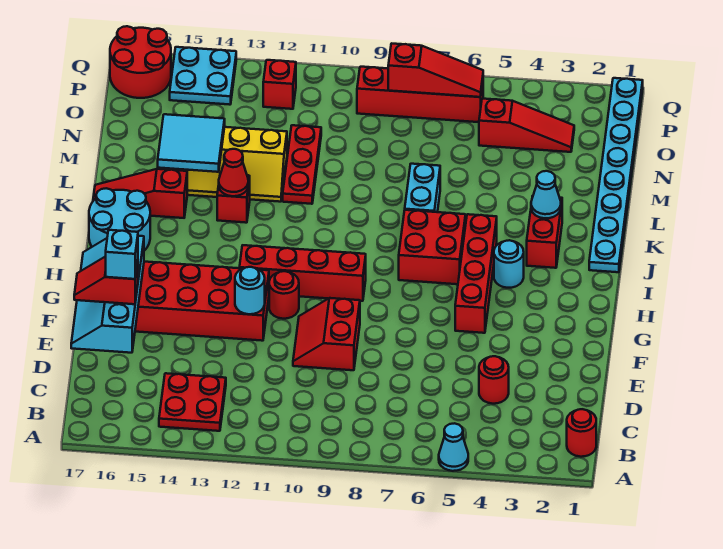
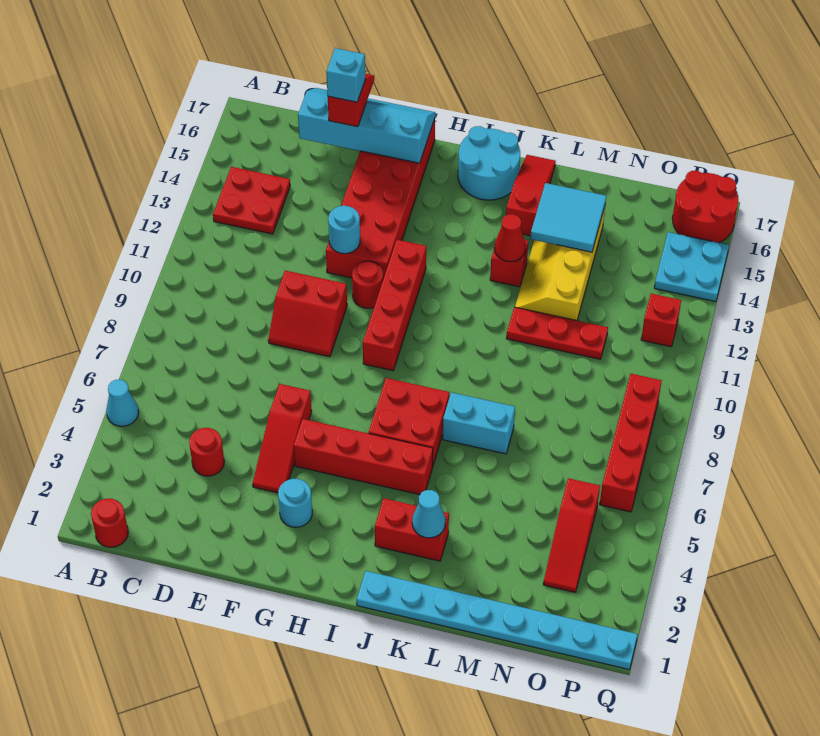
red 2x2 slope [293,298,360,370] -> red 2x2 slope turned to [268,271,347,357]
cyan 1x1 round brick [494,240,524,288] -> cyan 1x1 round brick moved to [278,479,312,527]
red 1x3 slope [388,44,483,97] -> red 1x3 slope moved to [253,384,312,493]

